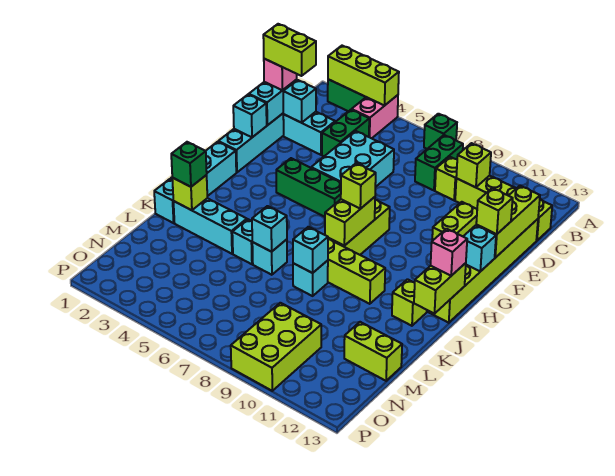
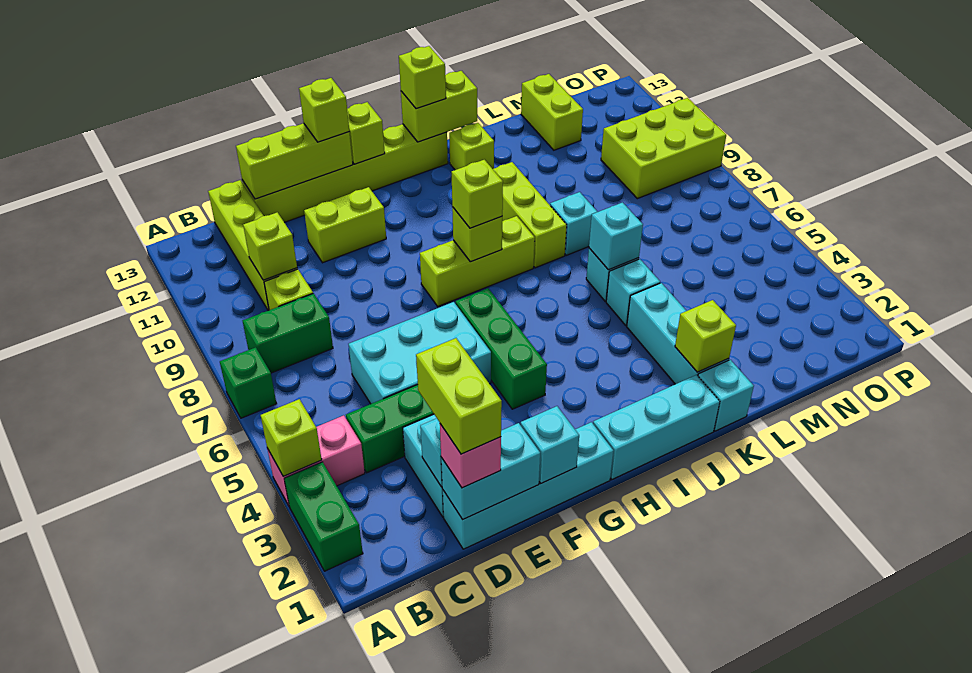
lime 1x3 brick [328,46,399,105] -> lime 1x1 brick [261,399,322,476]
cyan 1x1 brick [463,225,496,272] -> lime 1x1 brick [347,102,385,164]
lime 1x2 brick [325,197,375,246] -> lime 1x1 brick [452,207,502,262]
pink 1x1 brick [431,229,467,276] -> lime 1x1 brick [399,46,446,109]
green 1x1 brick [171,142,207,187] -> none
cyan 1x1 brick [293,227,328,273] -> none

